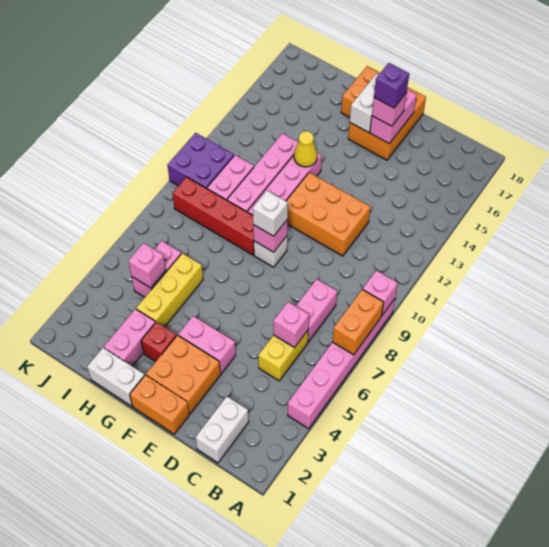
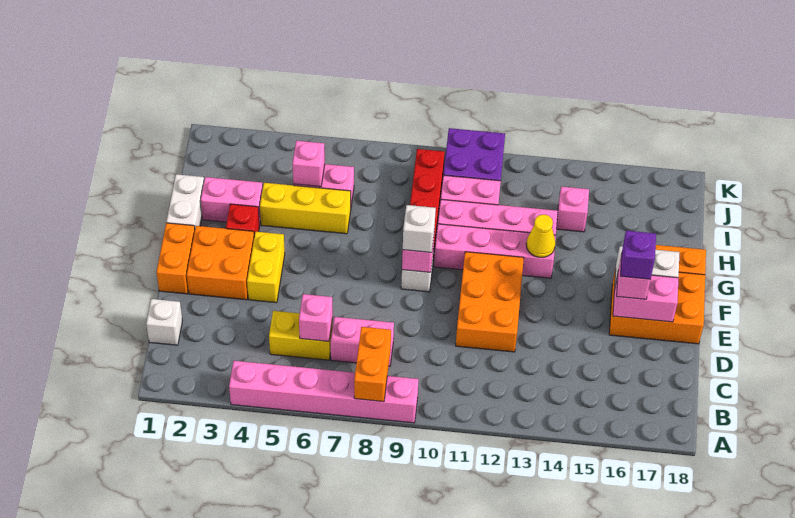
orange 1x2 brick [332,289,384,355] -> orange 1x2 brick turned to [354,327,391,402]
pink 1x1 brick [363,270,398,315] -> pink 1x1 brick moved to [557,187,589,232]
white 1x2 brick [195,397,249,463] -> white 1x1 brick [146,299,183,345]
pink 1x2 brick [178,316,236,374] -> yellow 1x2 brick [247,232,285,303]

